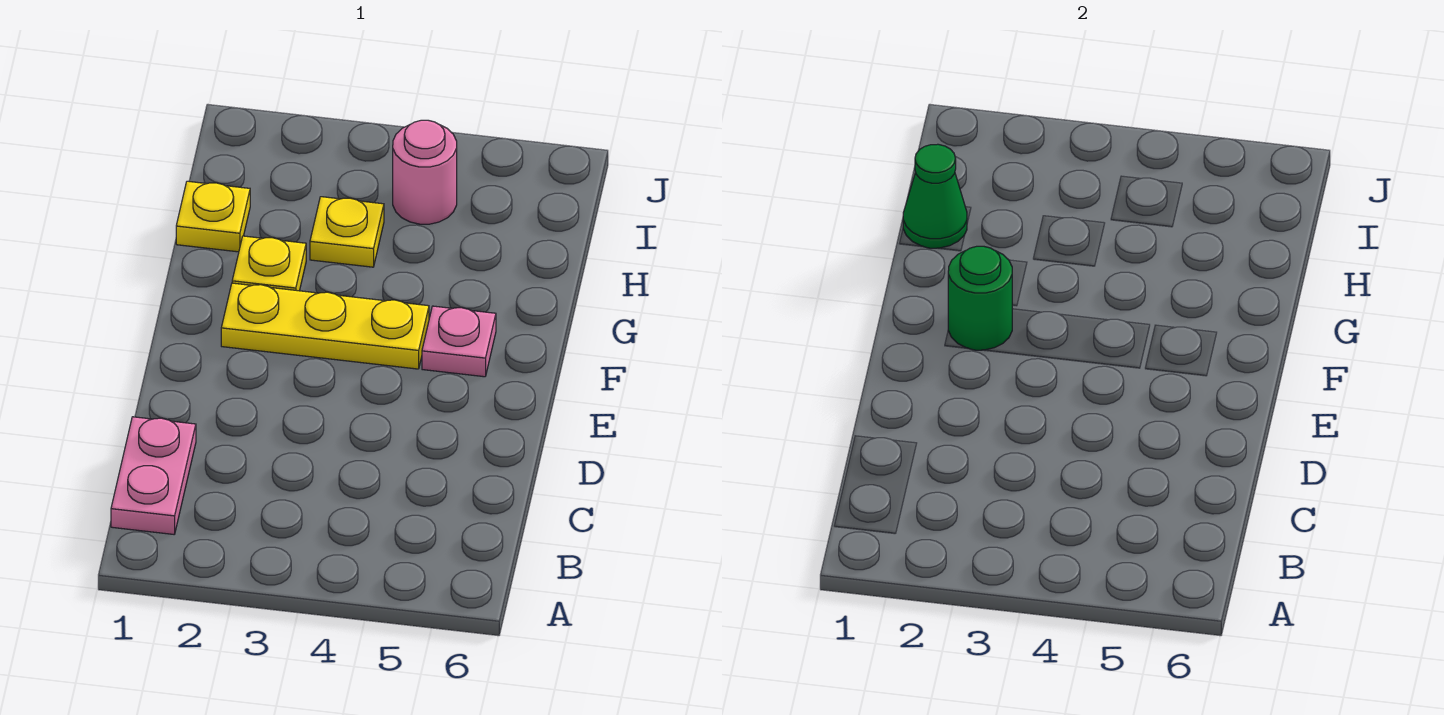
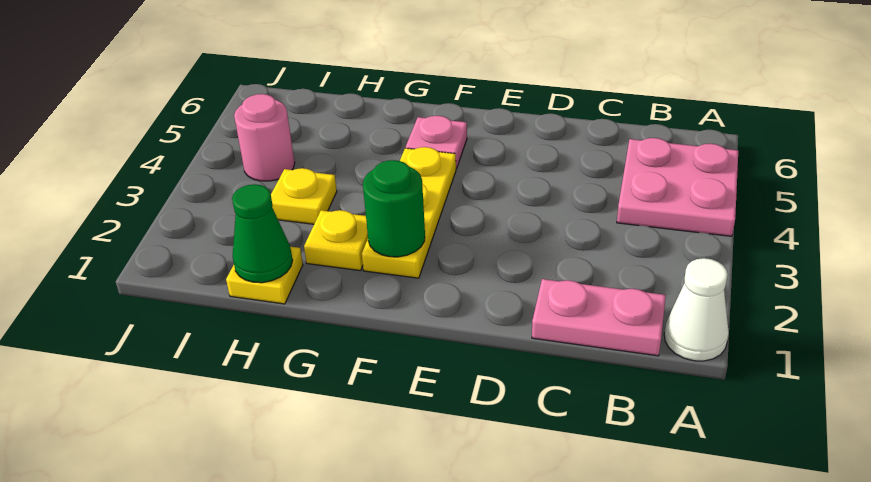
none -> white 1x1 cone [664,258,729,361]
none -> pink 2x2 plate [617,138,738,236]

